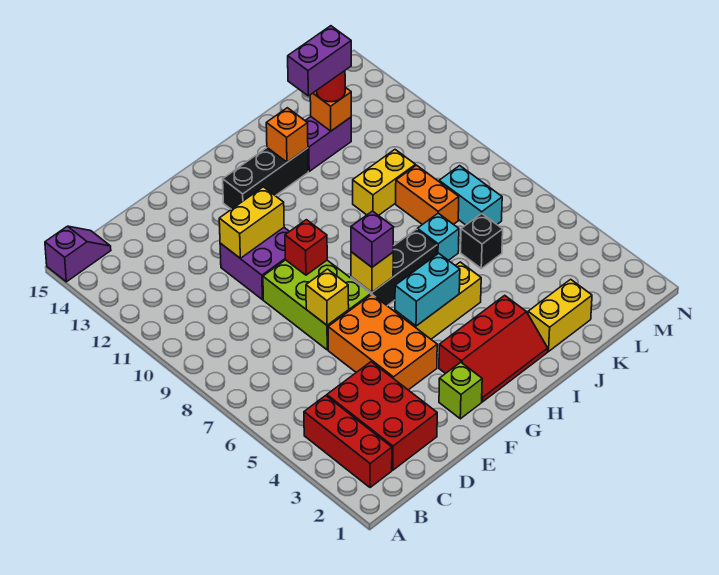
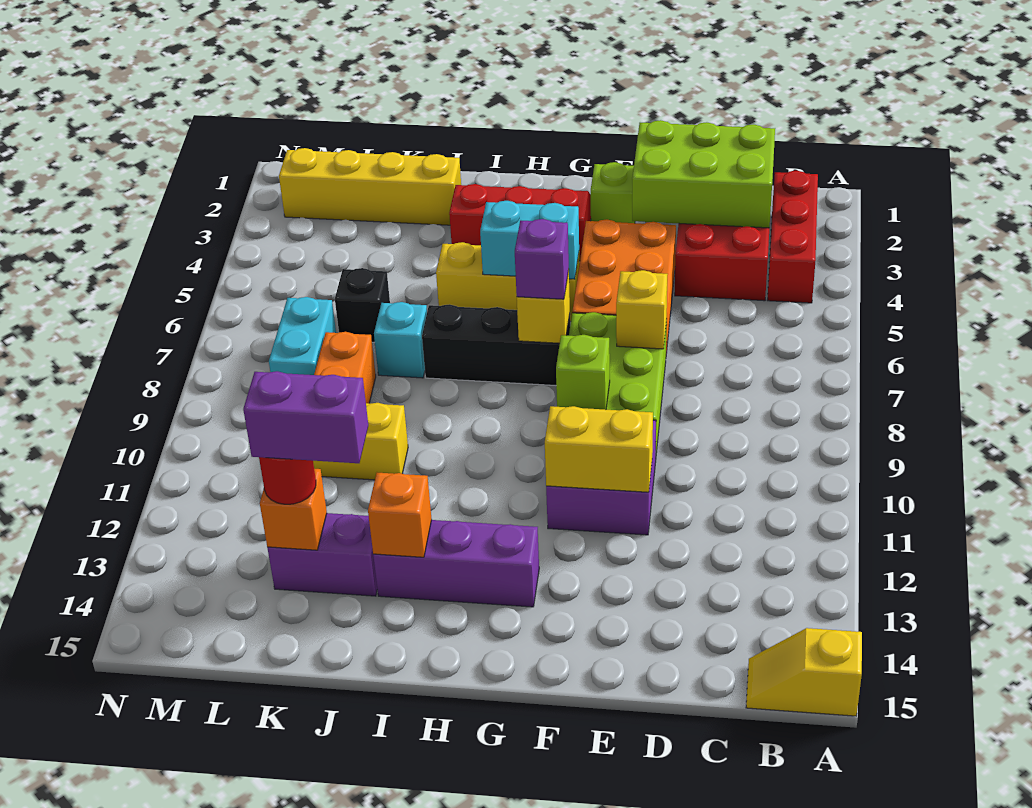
purple 1x2 slope [45,226,111,282] -> yellow 1x2 slope [746,628,862,716]
none -> lime 2x3 brick [632,120,775,228]
red 1x1 brick [285,220,327,275] -> lime 1x1 brick [556,335,610,410]
black 1x3 brick [223,148,308,209] -> purple 1x3 brick [373,520,539,607]
yellow 1x2 brick [528,279,592,351] -> yellow 1x4 brick [279,148,461,225]

